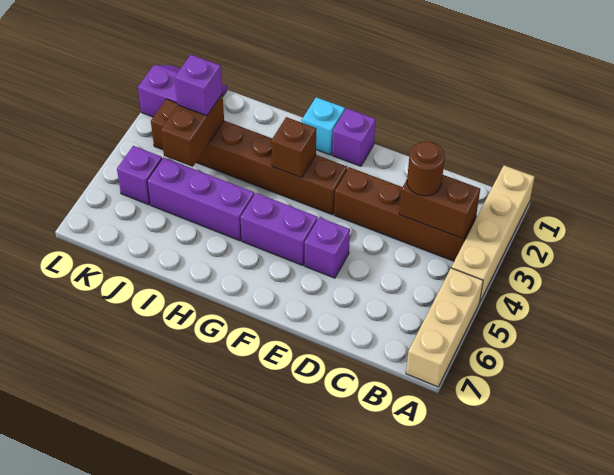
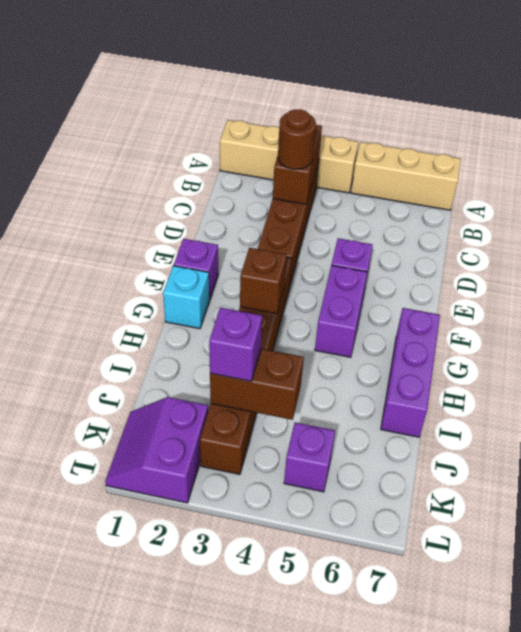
purple 1x3 brick [147,157,254,241] -> purple 1x3 brick moved to [381,308,440,437]

